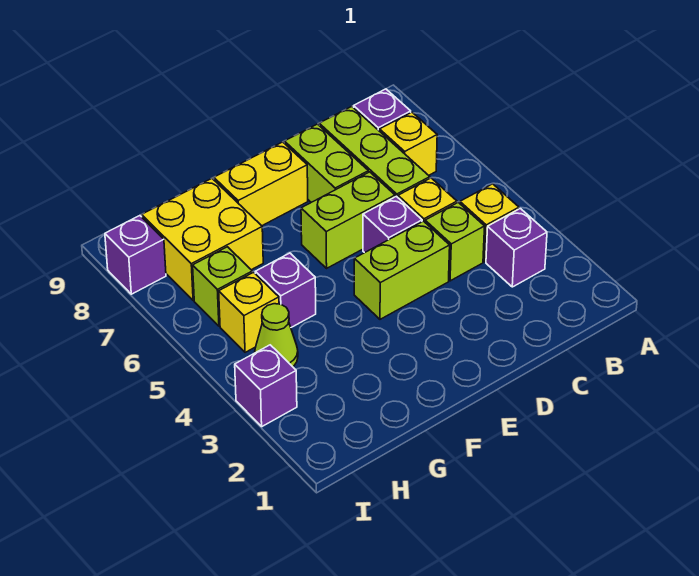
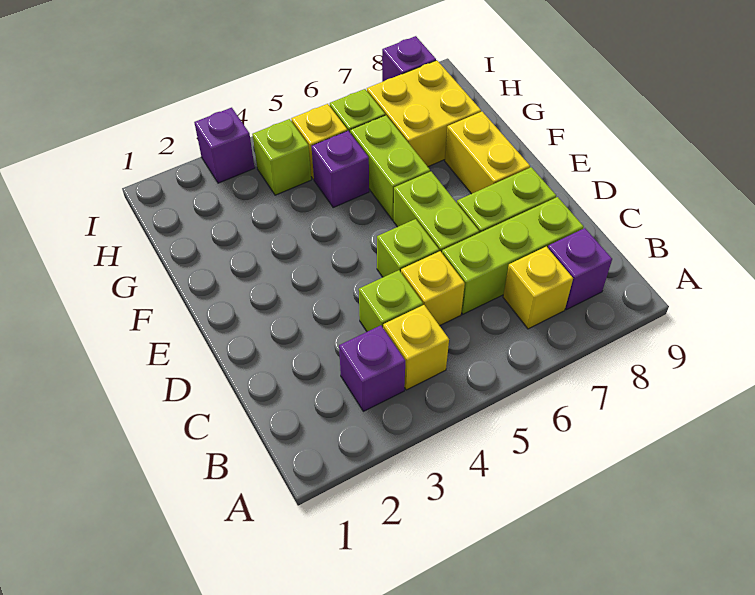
lime 1x2 brick [354,221,450,319] -> lime 1x2 brick moved to [350,115,430,220]
purple 1x1 brick [363,196,422,253] -> lime 1x1 brick [377,219,439,277]
lime 1x1 cone [255,304,298,367] -> lime 1x1 brick [252,119,311,195]

